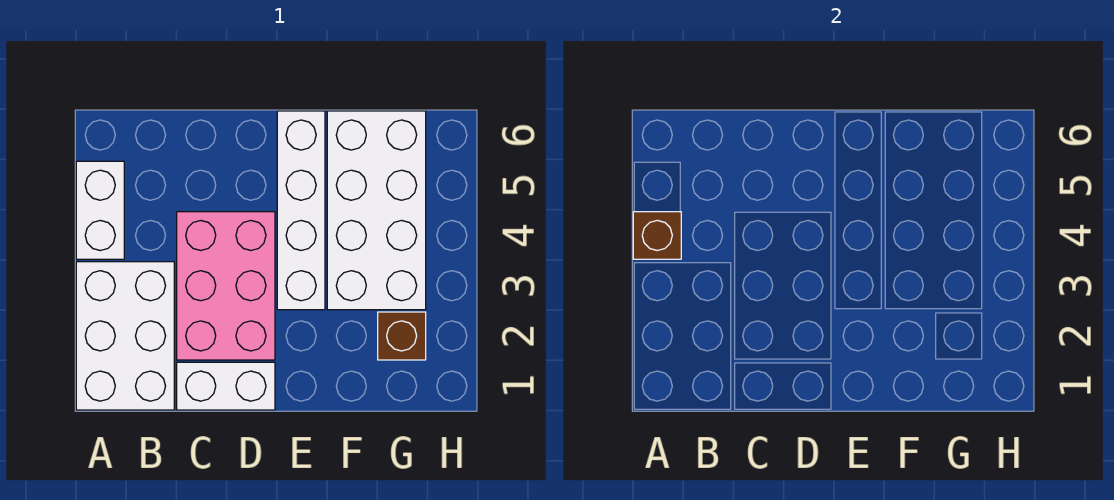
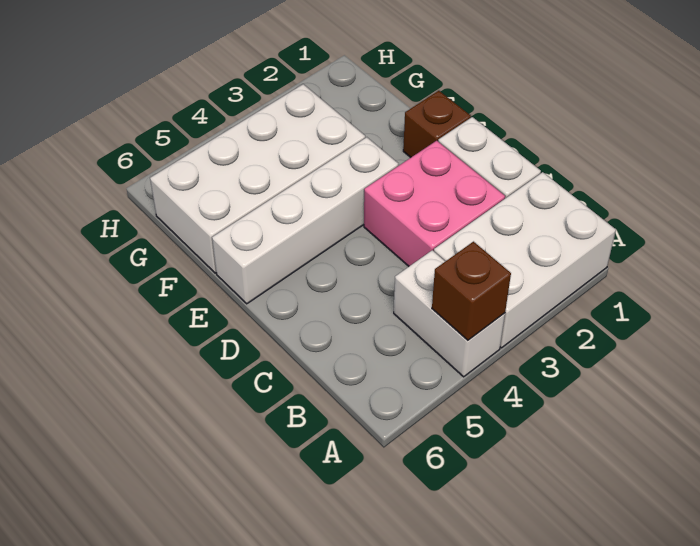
white 1x2 brick [76,161,124,259] -> white 1x2 brick turned to [394,250,505,377]
pink 2x3 brick [177,212,275,360] -> pink 2x2 brick [364,141,505,266]
brown 1x1 brick [378,312,426,360] -> brown 1x1 brick moved to [403,91,471,157]

